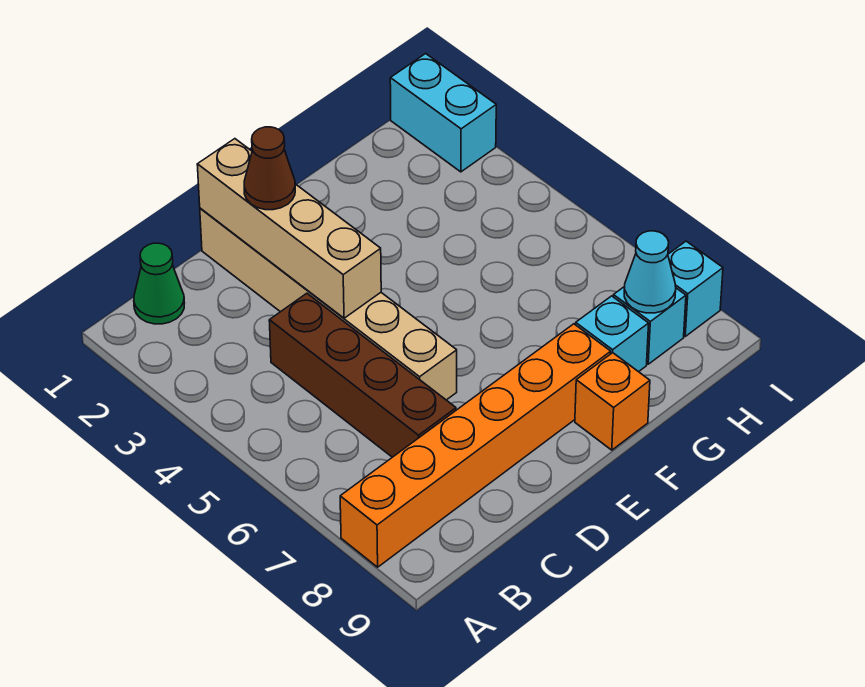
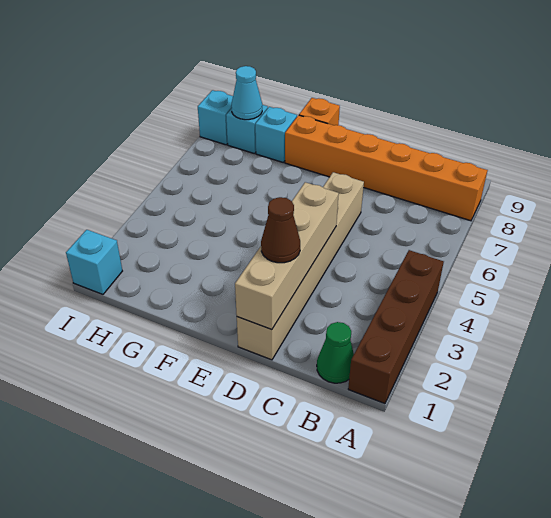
brown 1x4 brick [269,293,456,457] -> brown 1x4 brick moved to [348,250,444,404]
cyan 1x2 brick [390,54,496,172] -> cyan 1x1 brick [66,230,122,294]

